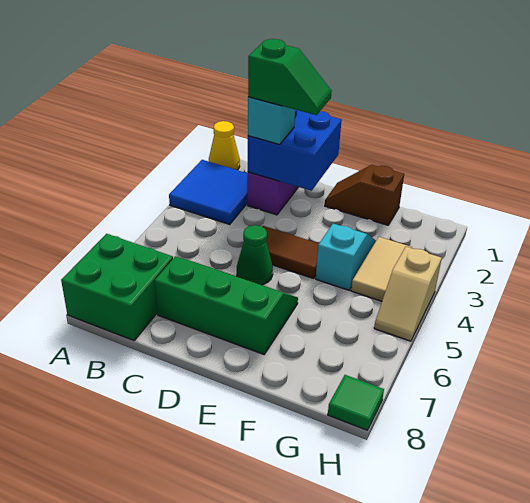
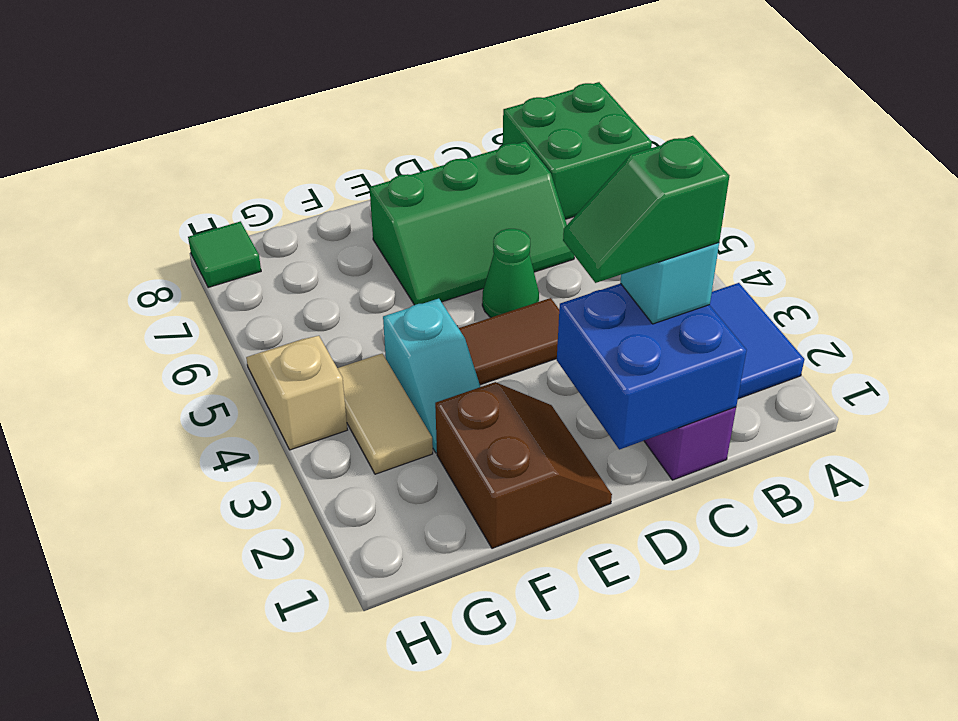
yellow 1x1 cone [209,121,240,170] -> none
brown 1x2 slope [325,165,404,225] -> brown 2x2 slope [435,382,612,548]

